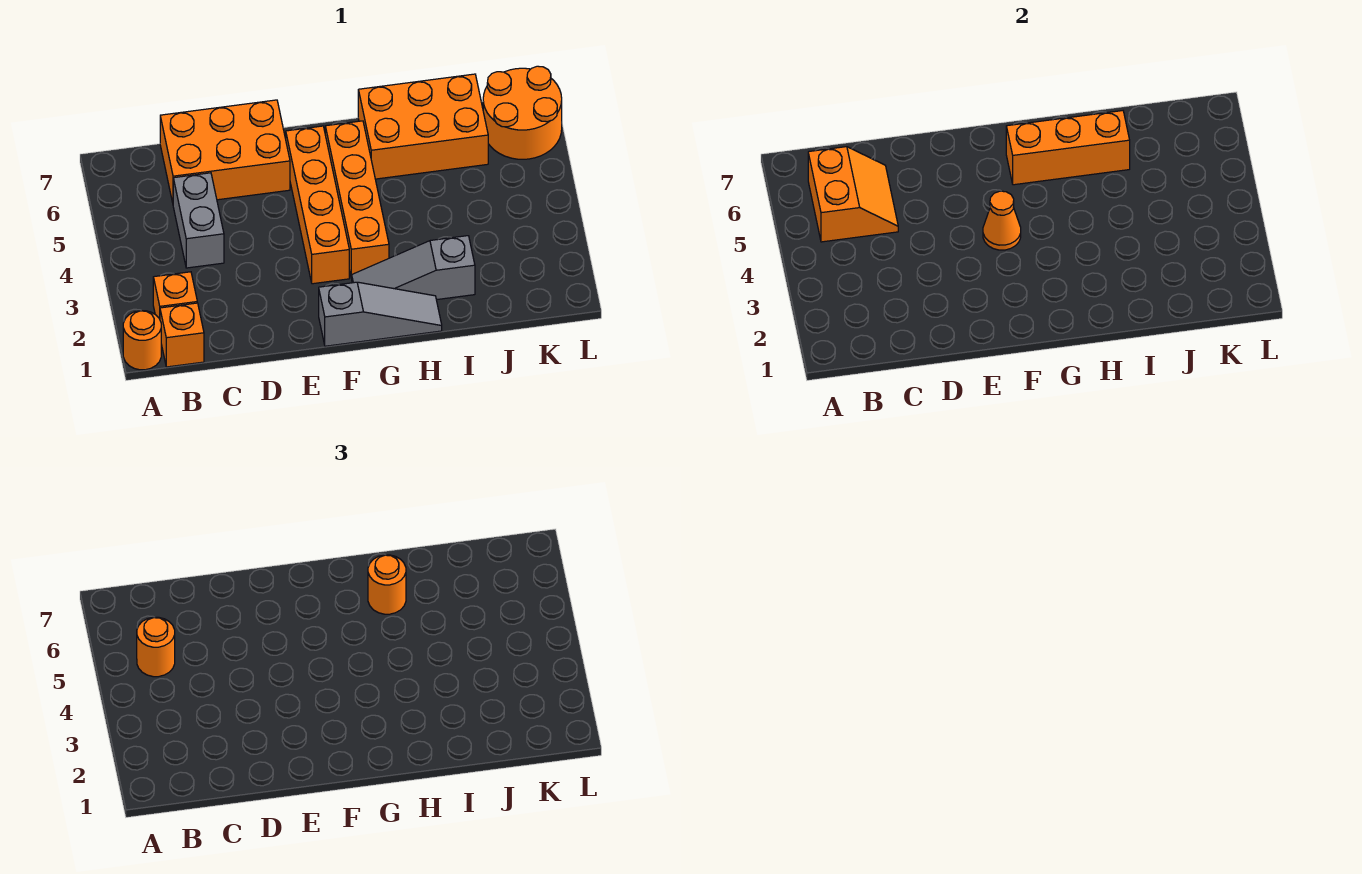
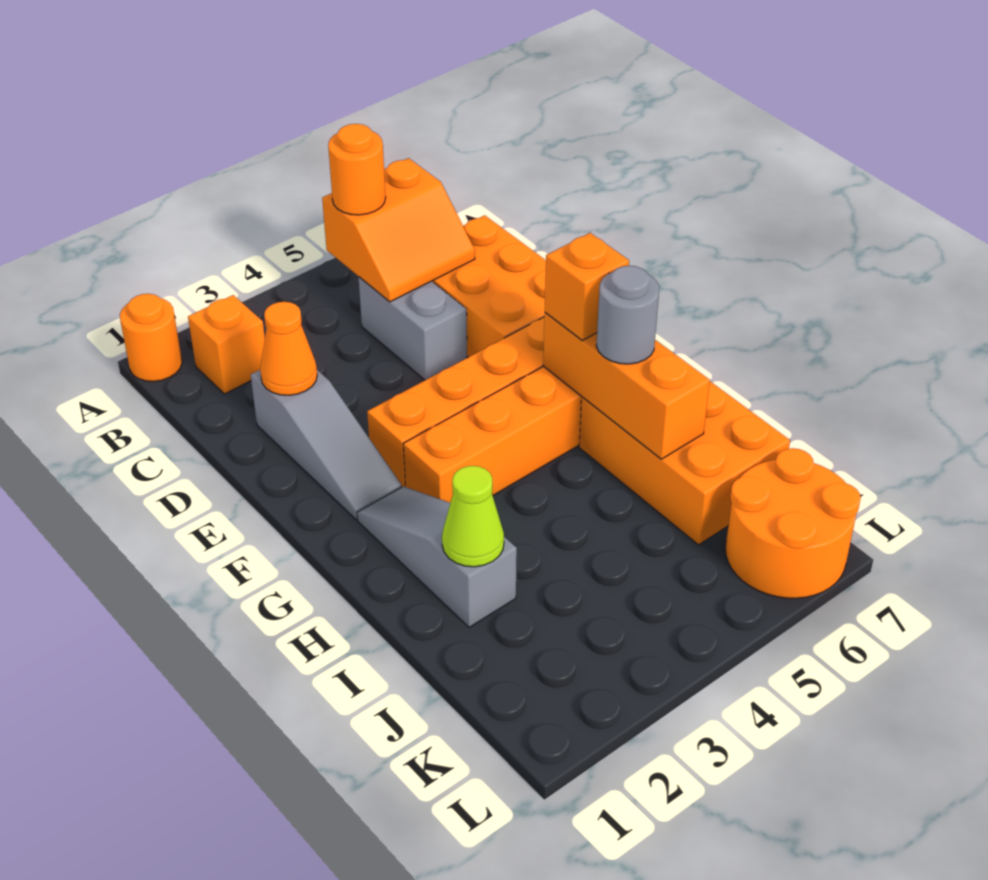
orange 1x1 brick [160,303,204,367] -> orange 1x1 brick moved to [545,233,629,340]
grey 1x2 brick [173,173,224,268] -> grey 1x2 brick turned to [359,277,467,380]
grey 1x3 slope [319,282,442,346] -> grey 1x3 slope moved to [251,370,402,520]
orange 1x1 cone [983,191,1021,250] -> orange 1x1 cone moved to [260,302,317,395]
orange 1x1 round brick [368,555,406,614] -> grey 1x1 round brick [596,266,659,364]
none -> lime 1x1 cone [442,466,504,567]

